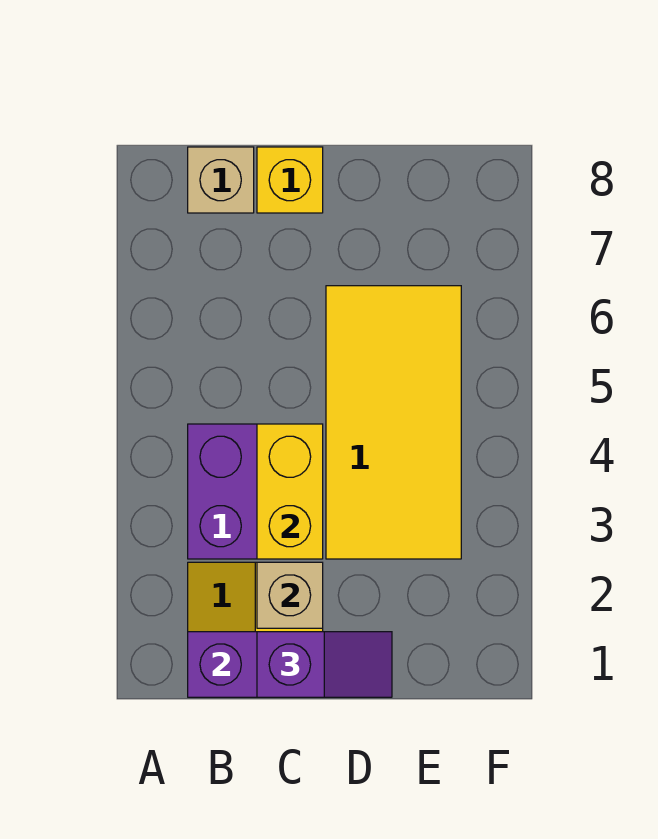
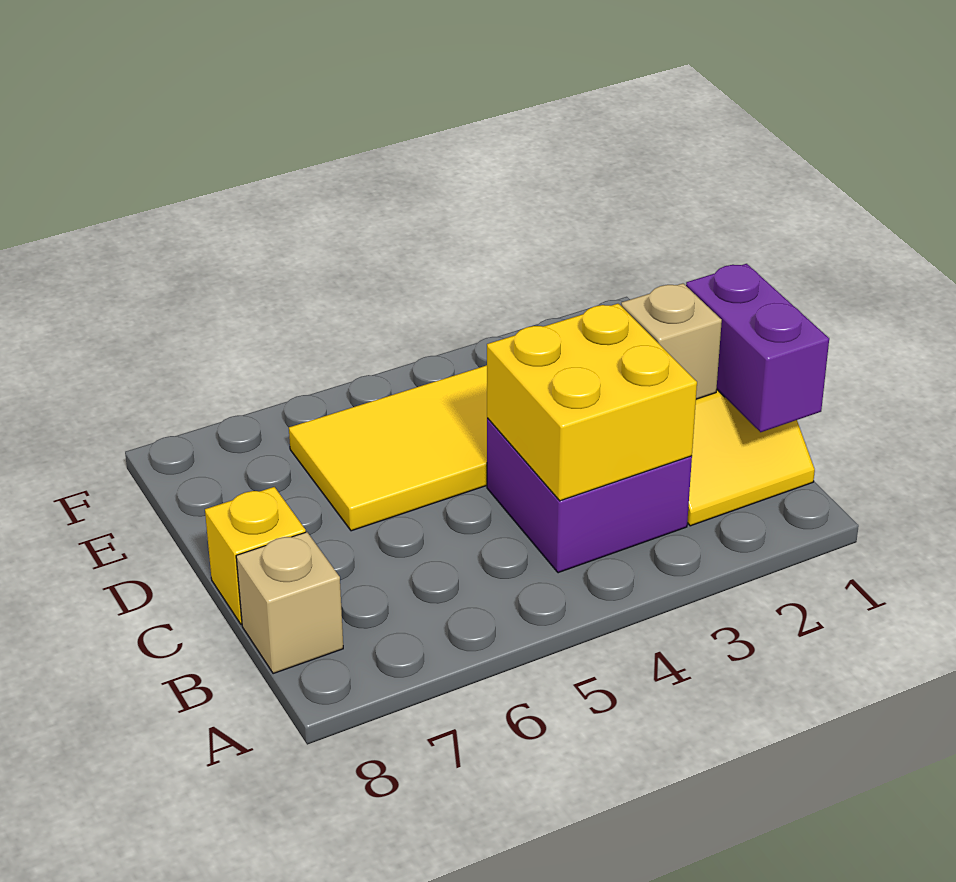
purple 1x2 slope [257,632,392,697] -> none
yellow 1x2 brick [257,424,323,559] -> yellow 2x2 brick [487,304,697,501]

